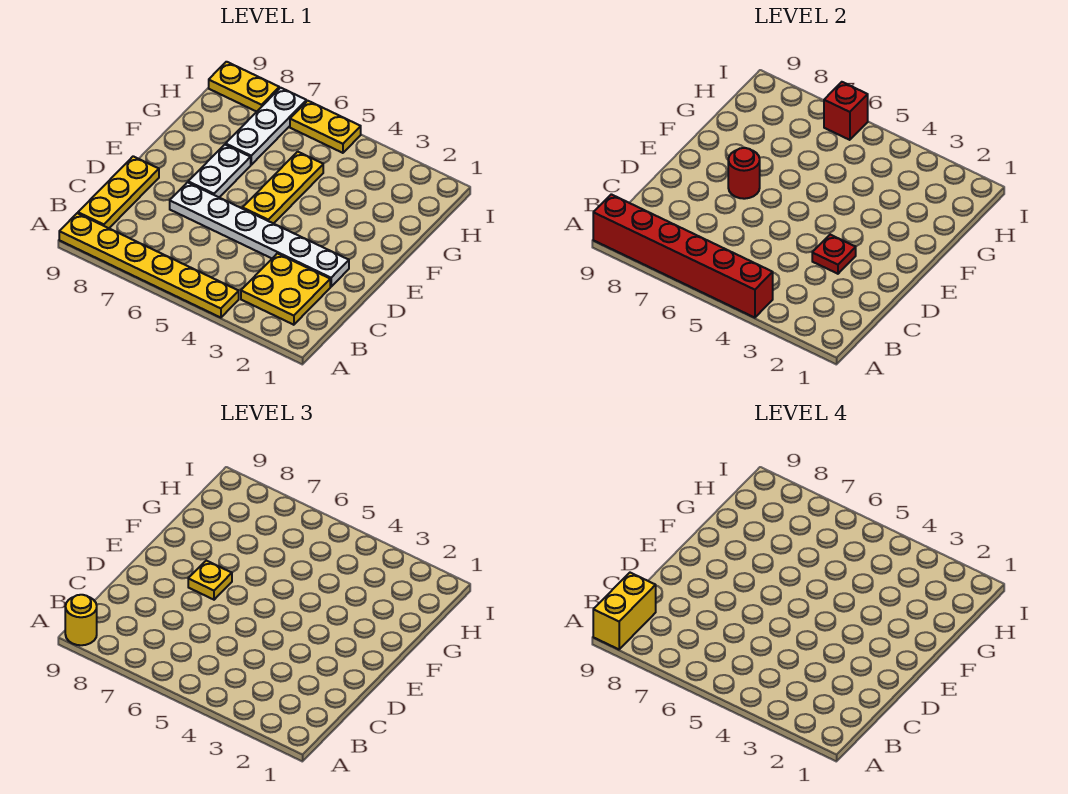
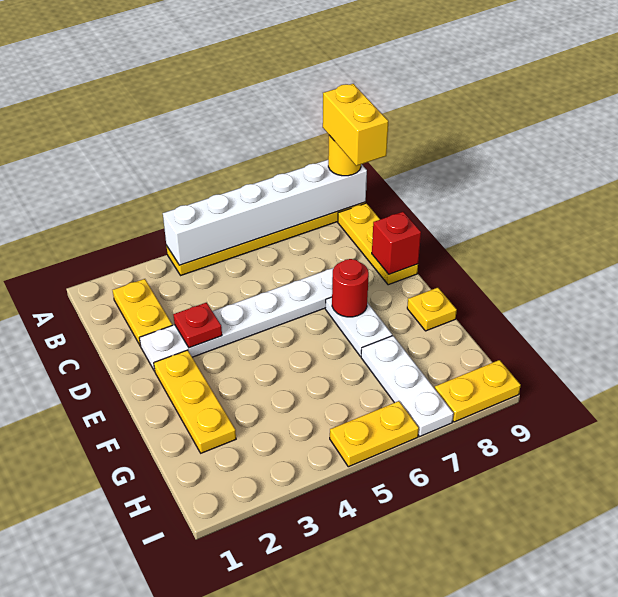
red 1x6 brick [593,194,773,318] -> white 1x6 brick [163,160,367,265]
yellow 2x2 plate [241,253,330,325] -> yellow 1x2 plate [113,279,172,346]
yellow 1x3 plate [243,152,323,224] -> yellow 1x3 plate moved to [154,350,236,453]
yellow 1x1 plate [188,561,232,600] -> yellow 1x1 plate moved to [407,288,457,331]
red 1x1 brick [824,82,868,140] -> red 1x1 brick moved to [372,212,421,274]

